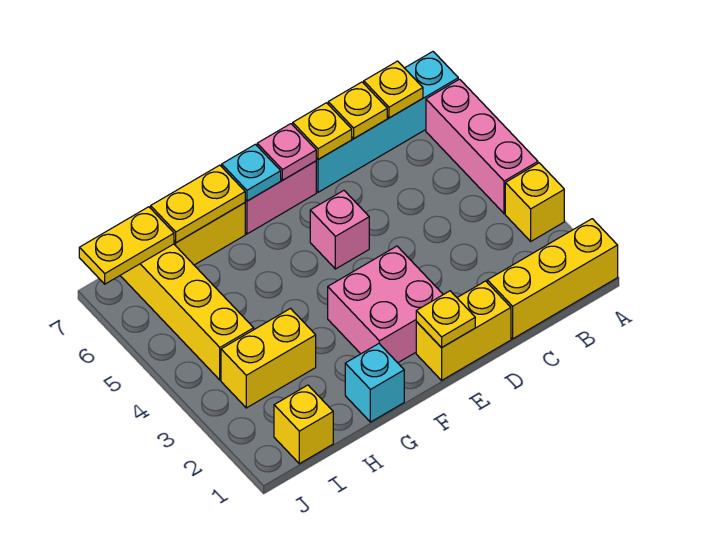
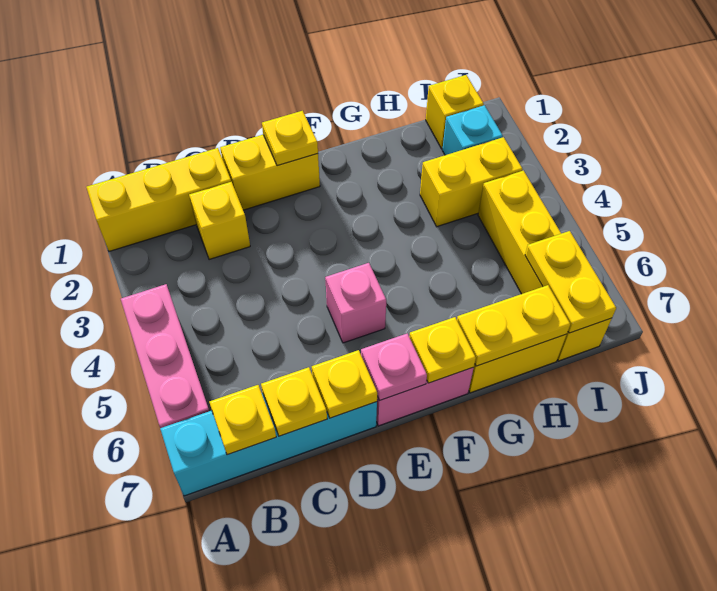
yellow 1x1 brick [505,163,564,241] -> yellow 1x1 brick moved to [189,182,250,260]
pink 2x2 brick [328,246,443,363] -> none
cyan 1x1 plate [222,144,281,201] -> yellow 1x1 plate [409,317,476,383]
cyan 1x1 brick [345,344,404,422] -> cyan 1x1 brick moved to [442,105,503,155]
yellow 1x2 plate [79,207,174,284] -> yellow 1x2 plate turned to [525,231,616,333]

